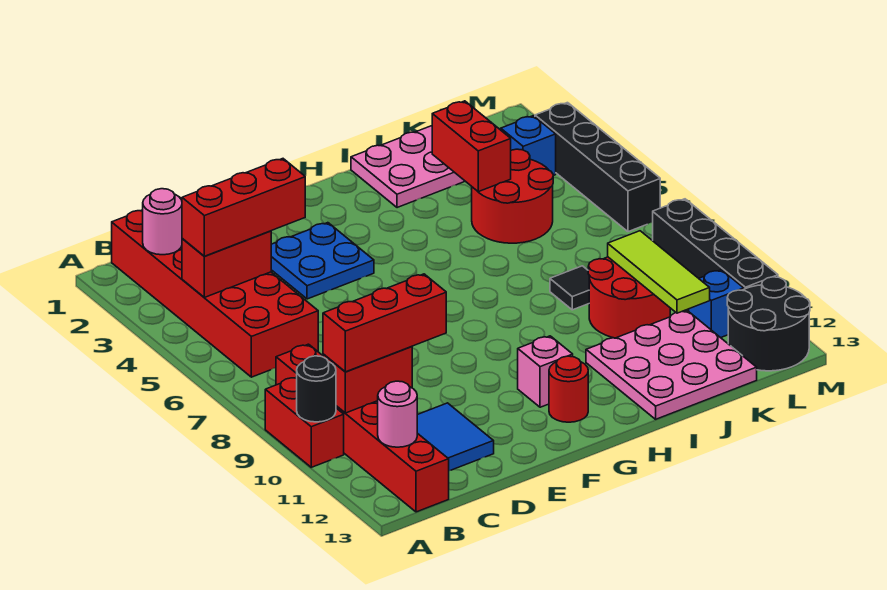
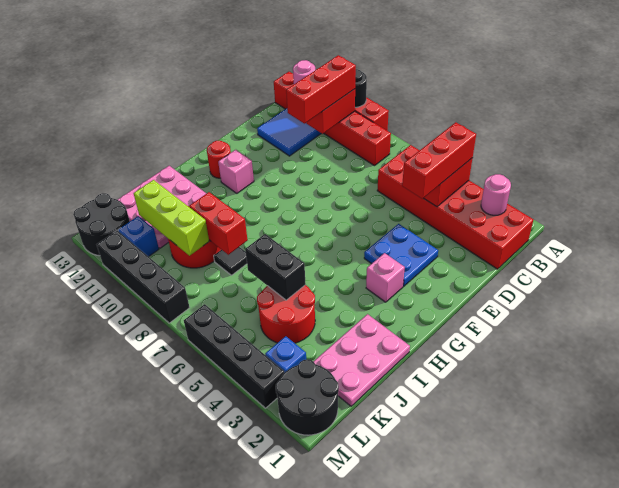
none -> pink 1x1 brick [366,253,405,302]
red 1x2 brick [432,101,511,192] -> red 1x2 brick moved to [189,192,247,255]
none -> black 1x2 brick [245,234,306,300]
lime 1x3 tile [608,231,710,313] -> lime 1x3 brick [134,180,209,256]
none -> black 2x2 round brick [276,360,339,435]

